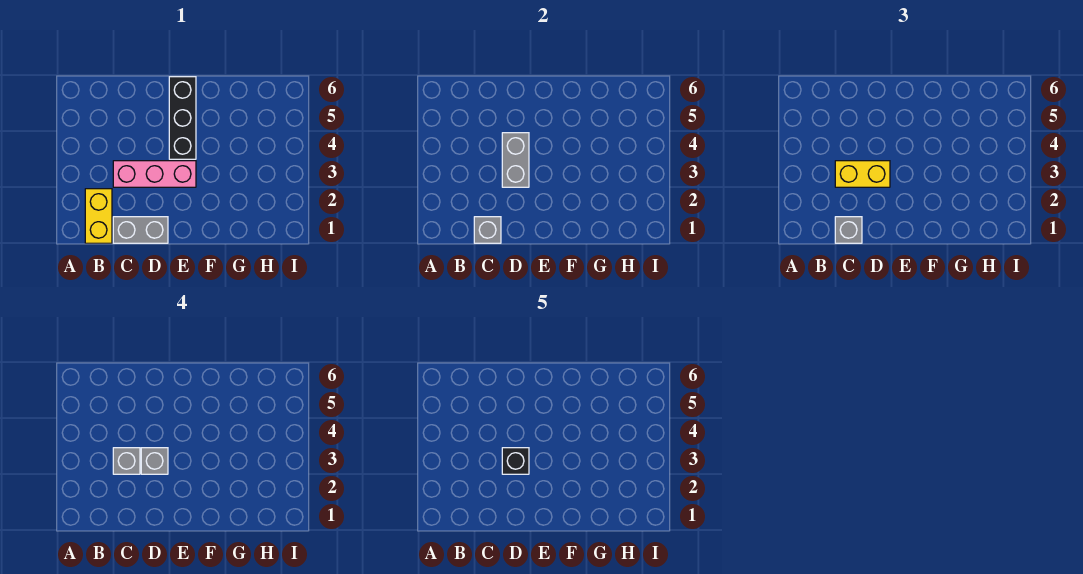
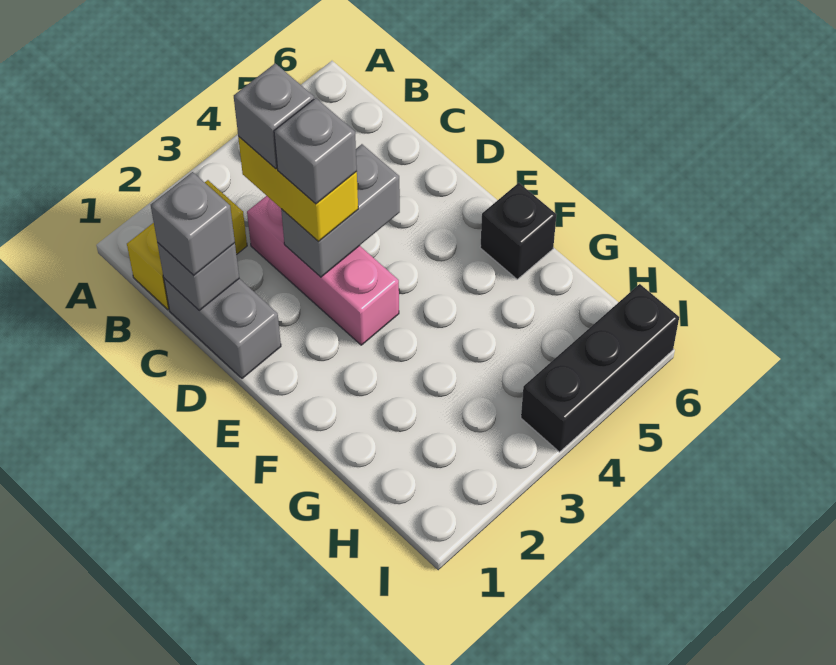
black 1x1 brick [502,448,529,474] -> black 1x1 brick moved to [480,183,557,279]
black 1x3 brick [169,77,196,159] -> black 1x3 brick moved to [521,284,679,452]

